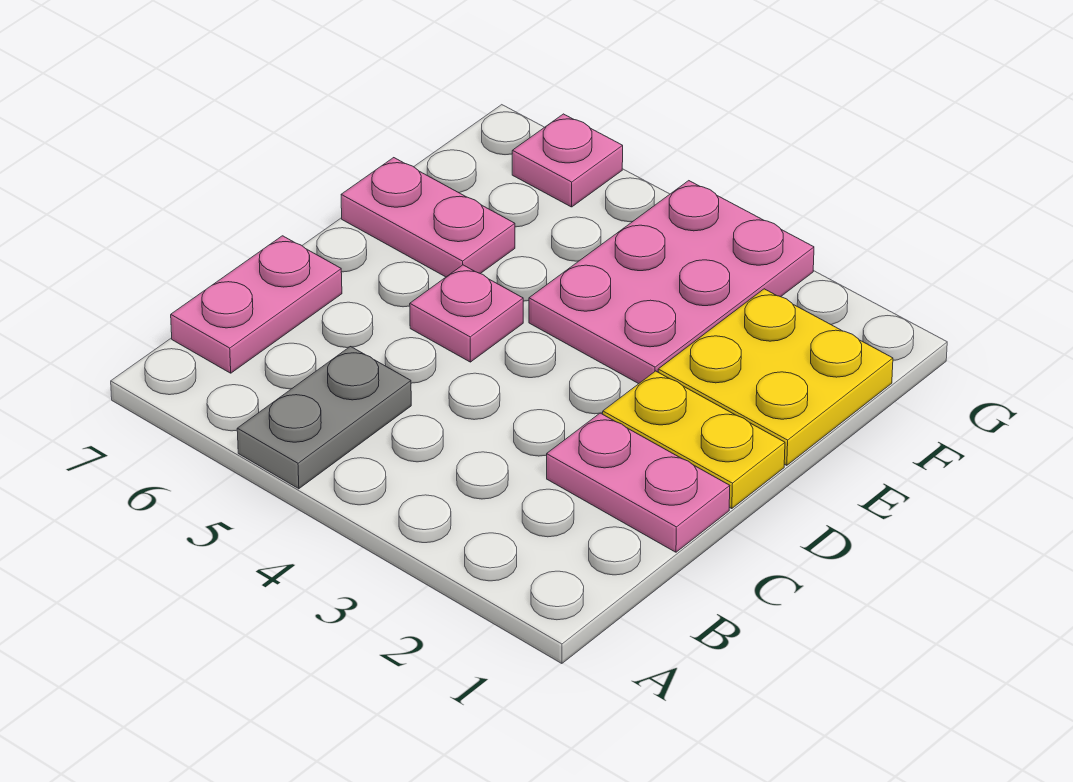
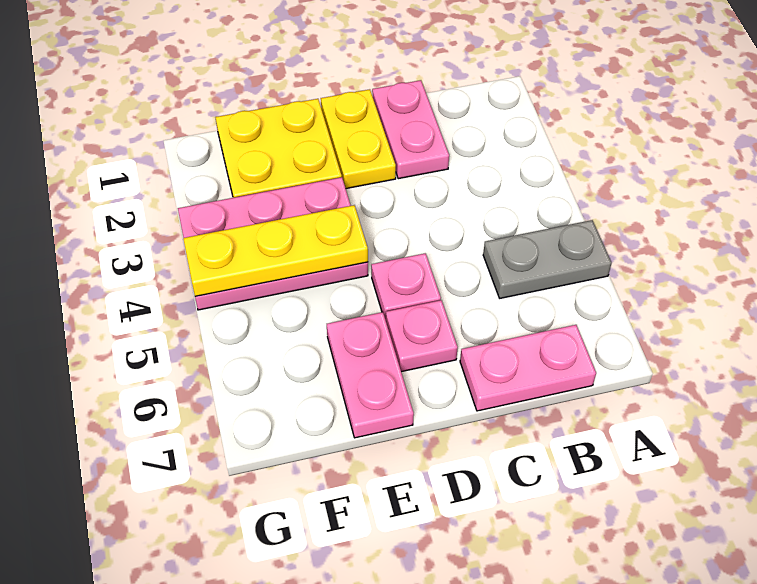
none -> yellow 1x3 plate [183,205,368,296]
pink 1x1 plate [512,114,623,207] -> pink 1x1 plate moved to [386,300,458,372]

